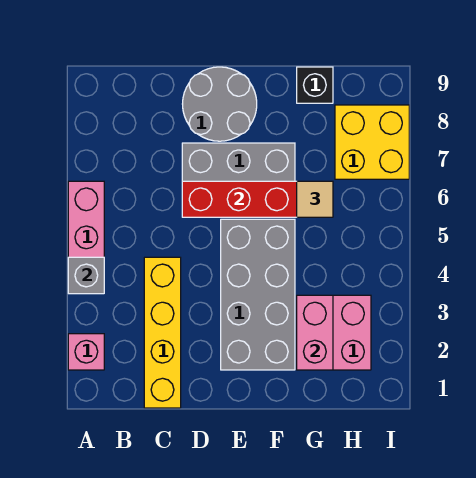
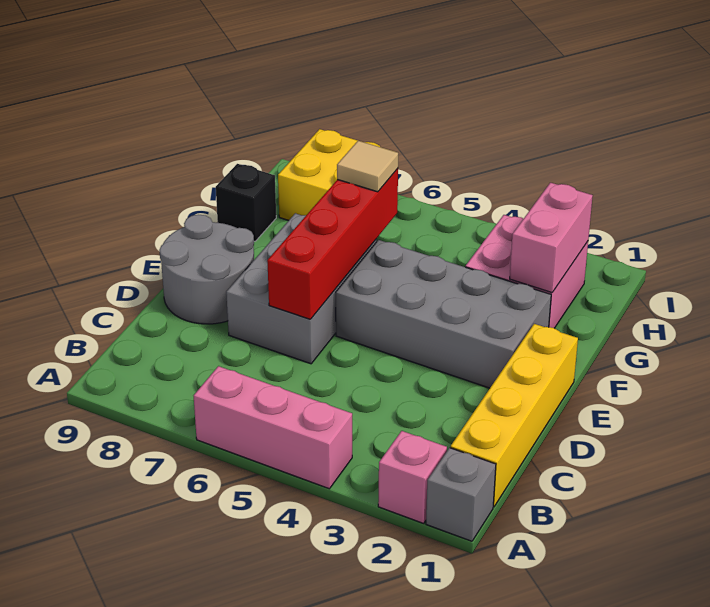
grey 1x1 brick [68,257,104,294] -> grey 1x1 brick moved to [426,448,496,541]
yellow 1x4 brick [144,257,181,408] -> yellow 1x4 brick turned to [450,324,578,507]
pink 1x2 brick [297,295,333,370] -> pink 1x2 brick turned to [510,183,593,292]

